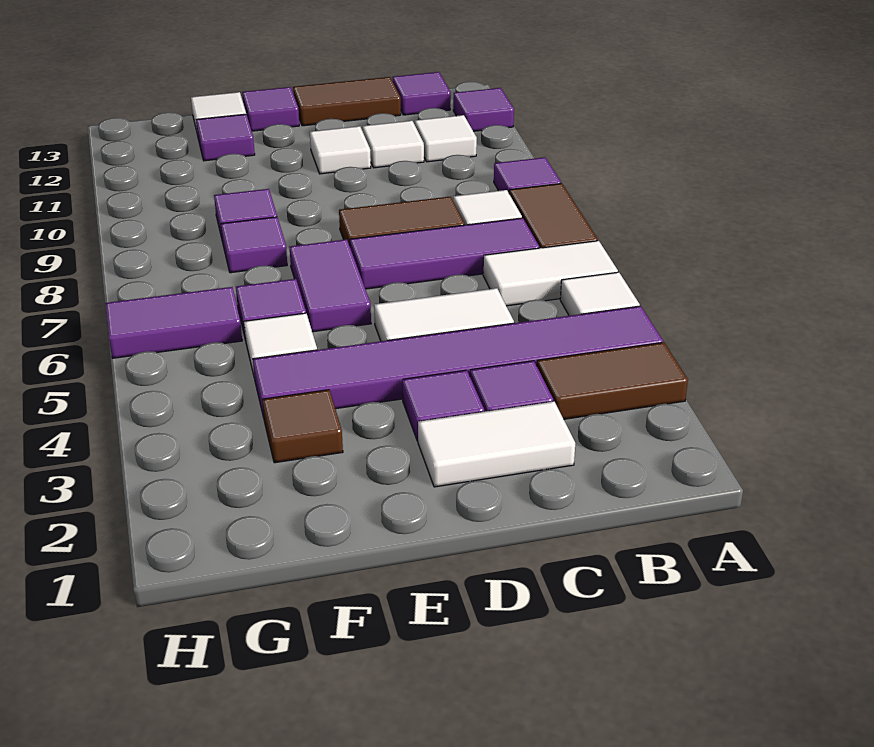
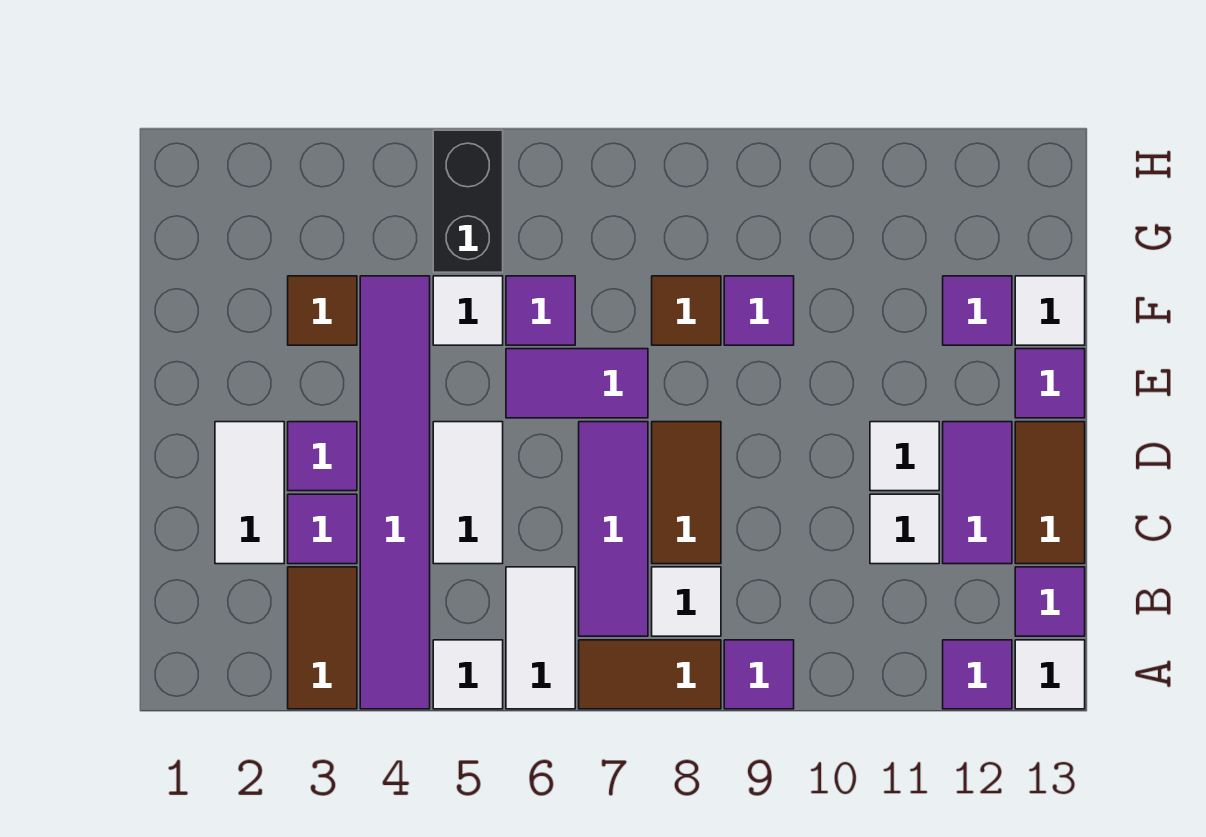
white 1x1 tile [415,115,477,162] -> white 1x1 tile moved to [1015,640,1085,709]
purple 1x1 tile [221,217,287,273] -> brown 1x1 tile [652,276,721,345]
none -> black 1x2 brick [433,130,503,272]
purple 1x2 tile [105,287,242,358] -> purple 1x2 tile moved to [943,422,1012,564]

